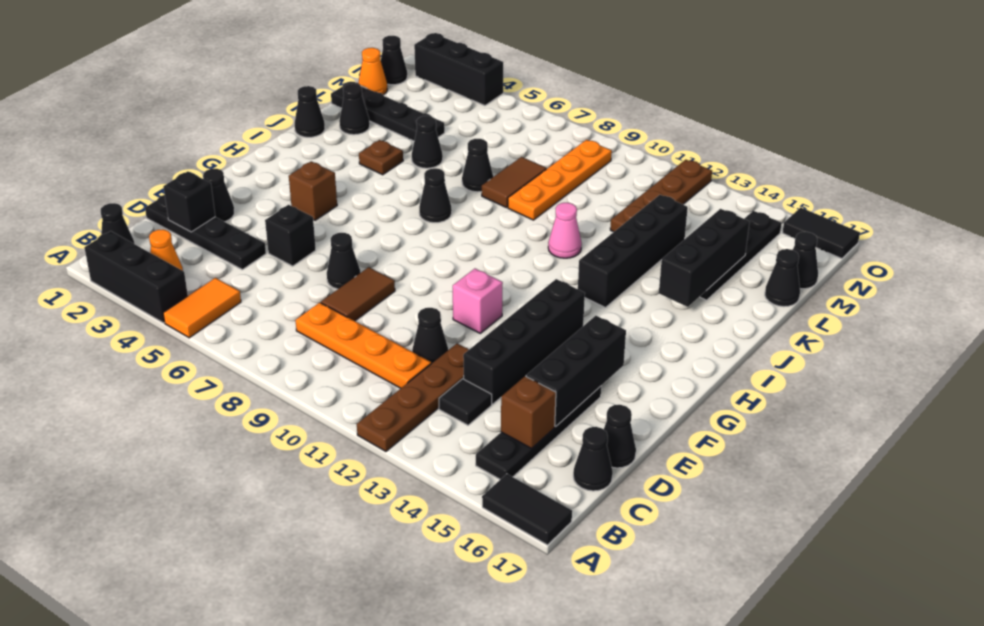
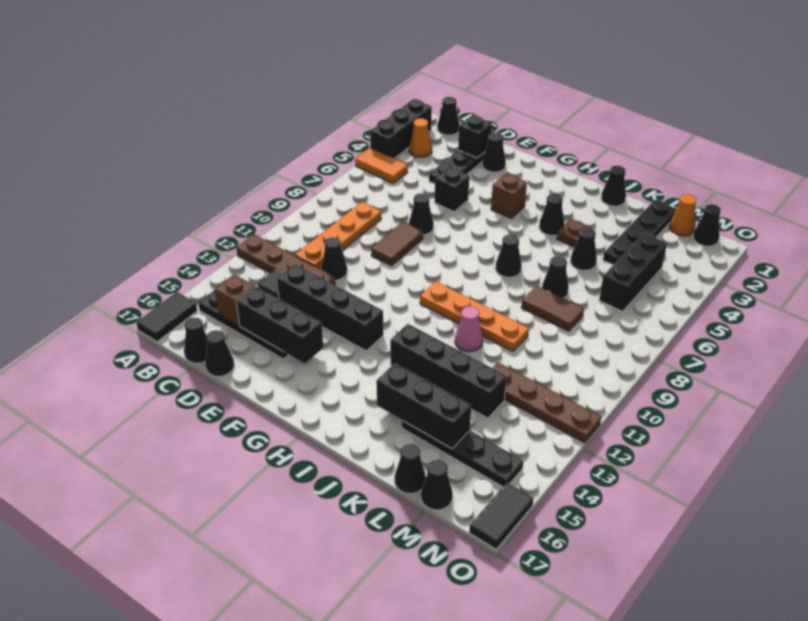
brown 1x2 tile [321,267,395,321] -> brown 1x2 tile turned to [371,222,423,266]
pink 1x1 brick [453,269,503,333] -> none
black 1x1 cone [339,83,370,135] -> black 1x1 cone moved to [539,194,564,235]
orange 1x4 plate [508,140,612,220] -> orange 1x4 plate moved to [420,282,529,351]
black 1x3 brick [414,33,503,106] -> black 1x3 brick moved to [599,233,667,311]

